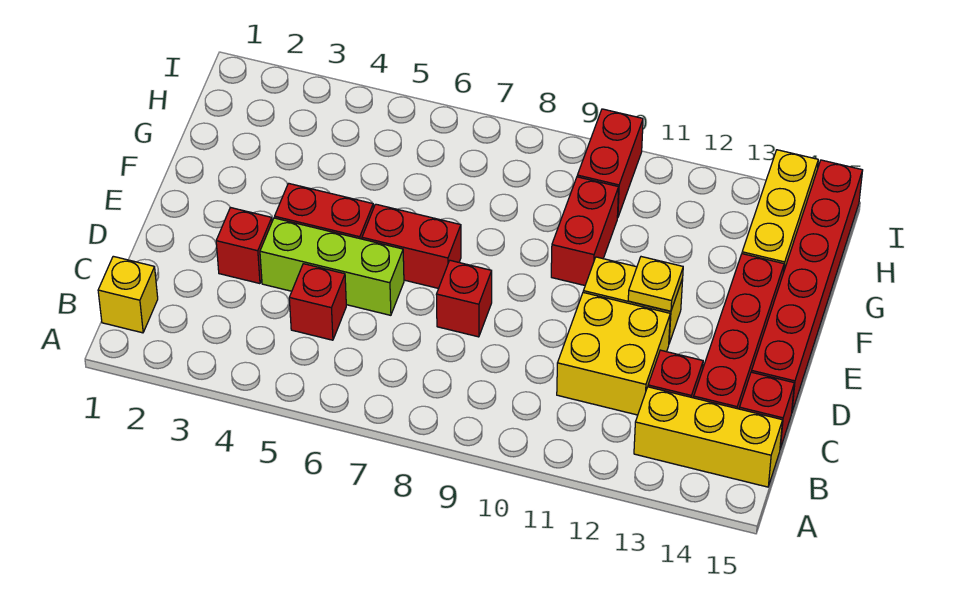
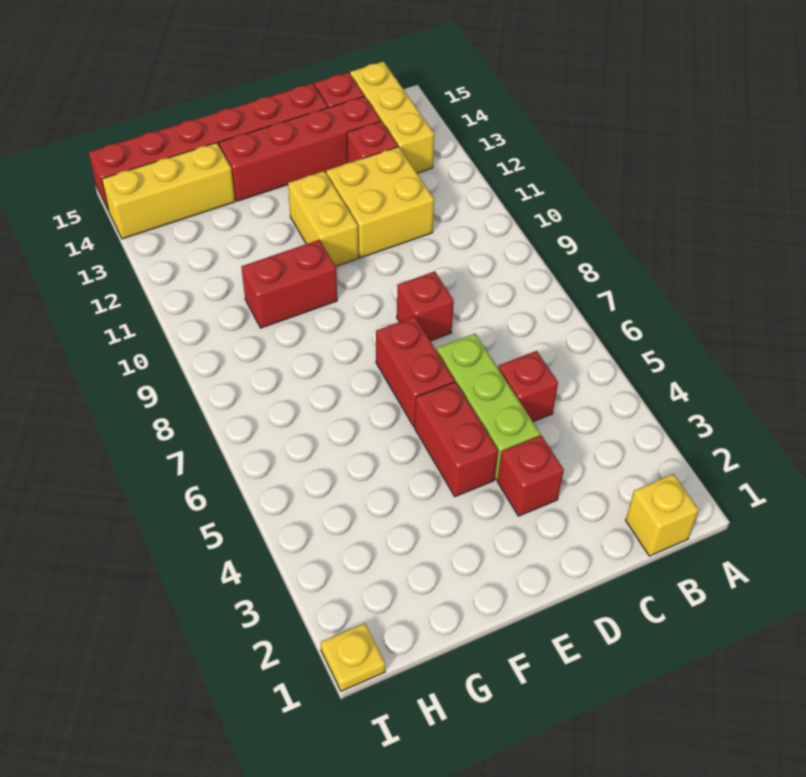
yellow 1x1 plate [628,257,683,311] -> yellow 1x1 plate moved to [321,623,385,691]
red 1x2 brick [577,109,643,218] -> none

